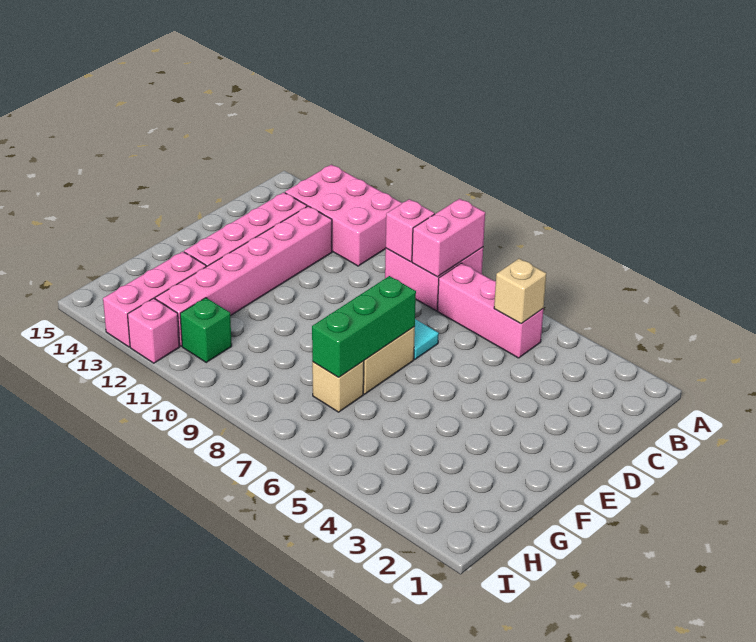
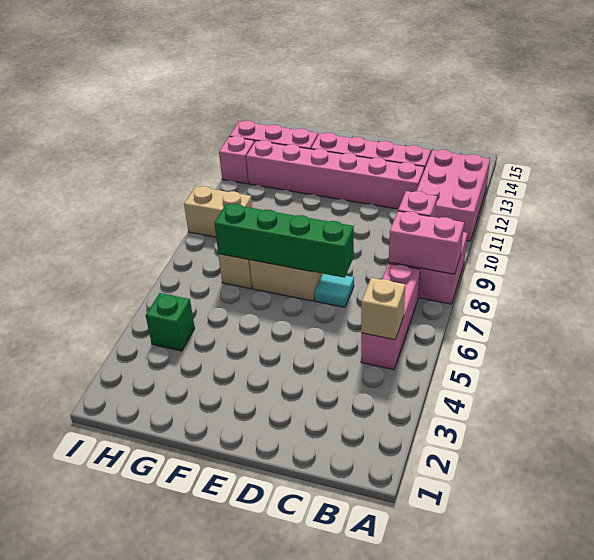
green 1x3 brick [312,276,416,377] -> green 1x4 brick [214,204,354,278]
none -> tan 1x2 brick [184,186,252,237]
green 1x1 brick [180,298,232,362] -> green 1x1 brick moved to [146,293,195,351]

